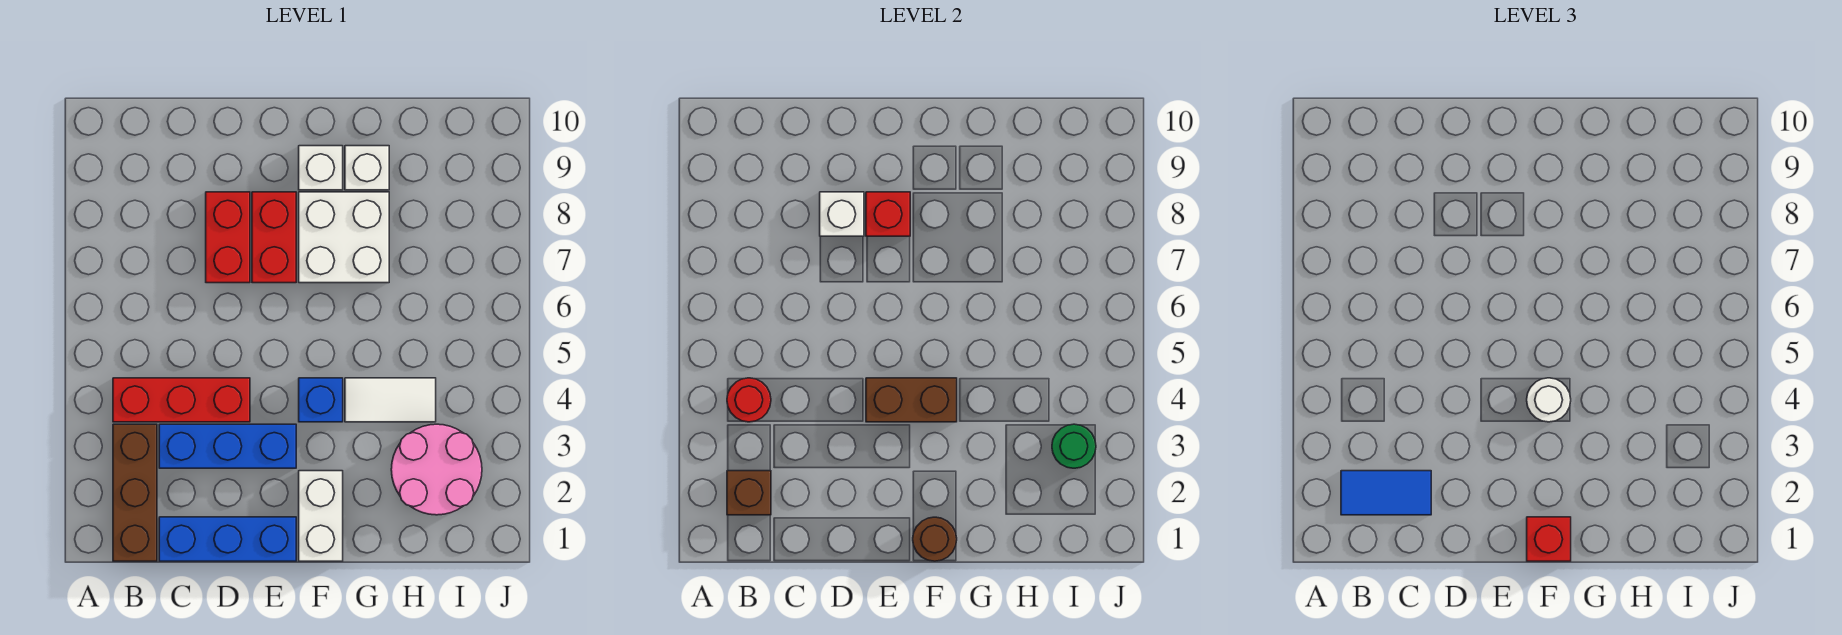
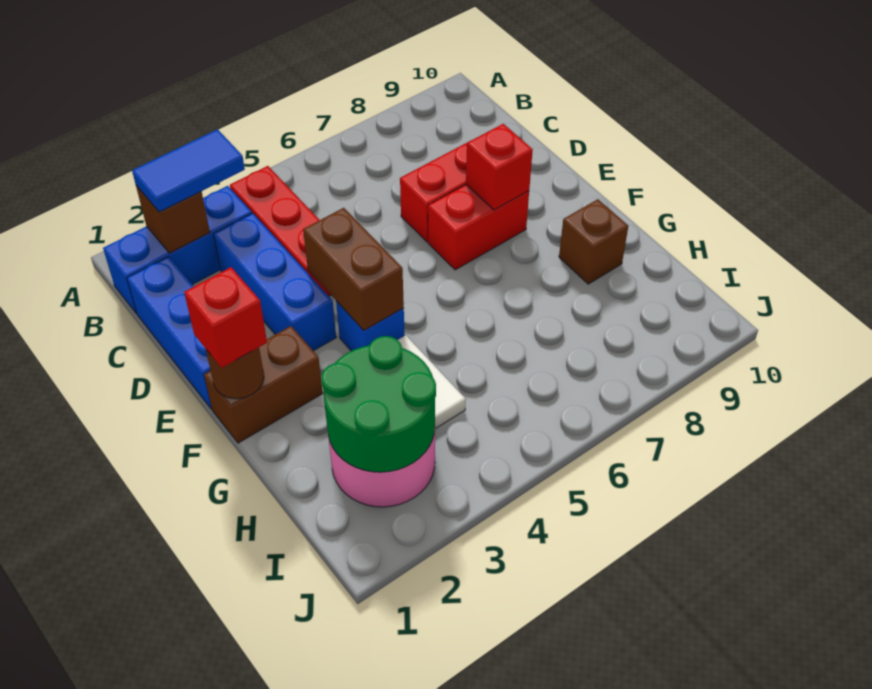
brown 1x3 brick [113,424,157,561] -> blue 1x3 brick [103,186,252,314]
blue 1x2 tile [1341,471,1431,515] -> blue 1x2 tile turned to [132,129,245,212]
red 1x1 round brick [727,378,771,422] -> none
white 1x1 brick [820,192,864,236] -> none
white 1x2 brick [299,471,343,561] -> brown 1x2 brick [204,326,323,443]
white 1x1 round brick [1527,378,1571,422] -> none
white 2x2 brick [299,192,389,283] -> none
white 1x1 brick [299,146,343,190] -> none
white 1x1 brick [345,146,389,190] -> brown 1x1 brick [559,199,628,284]
green 1x1 round brick [1052,424,1096,468] -> green 2x2 round brick [321,336,436,472]

